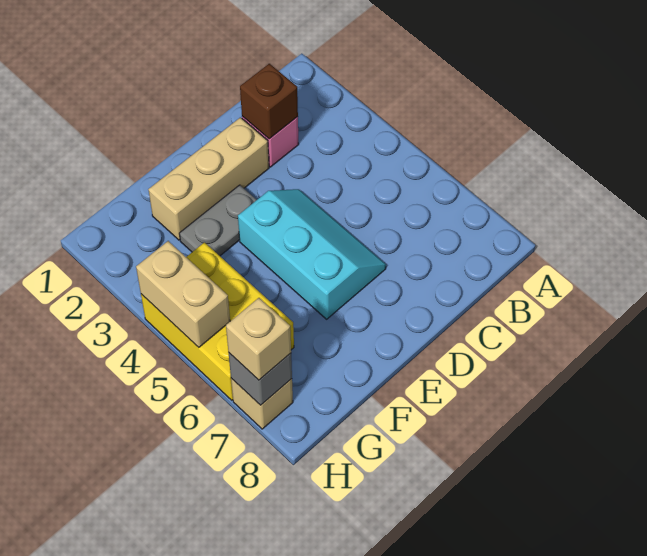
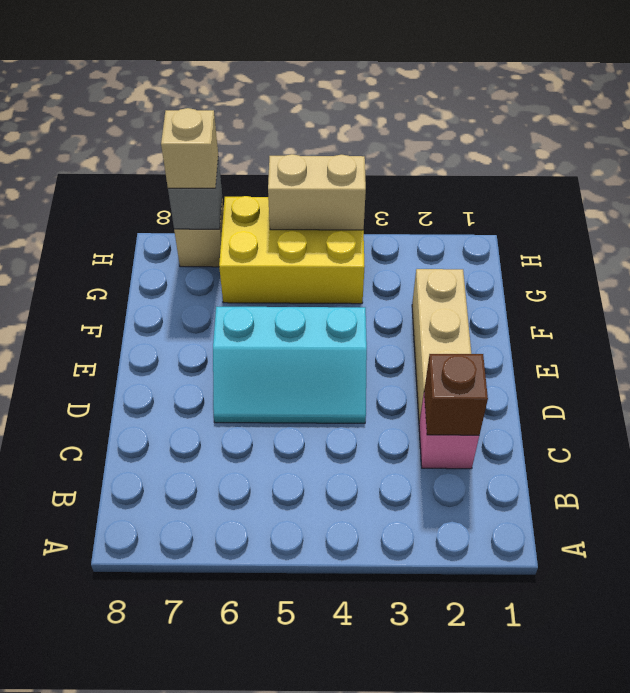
grey 1x2 plate [179,185,257,256] -> none

